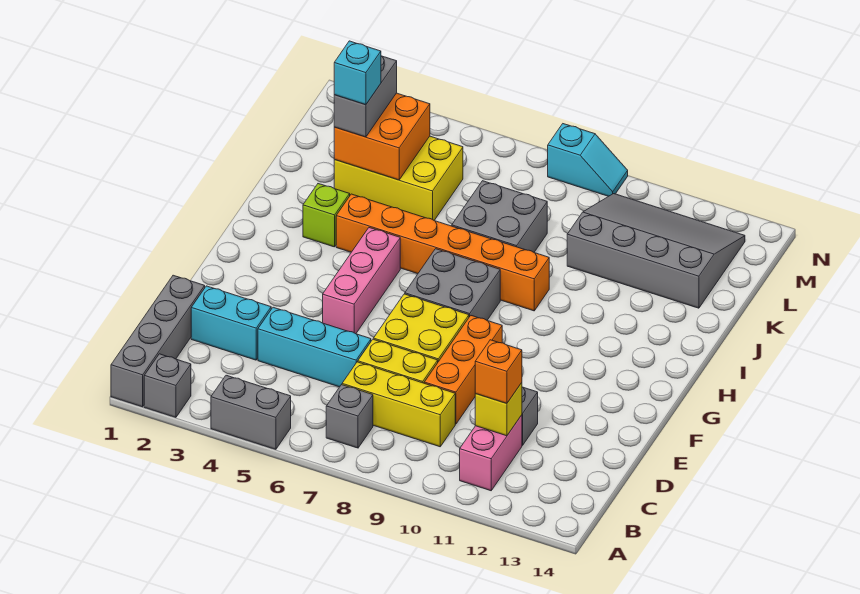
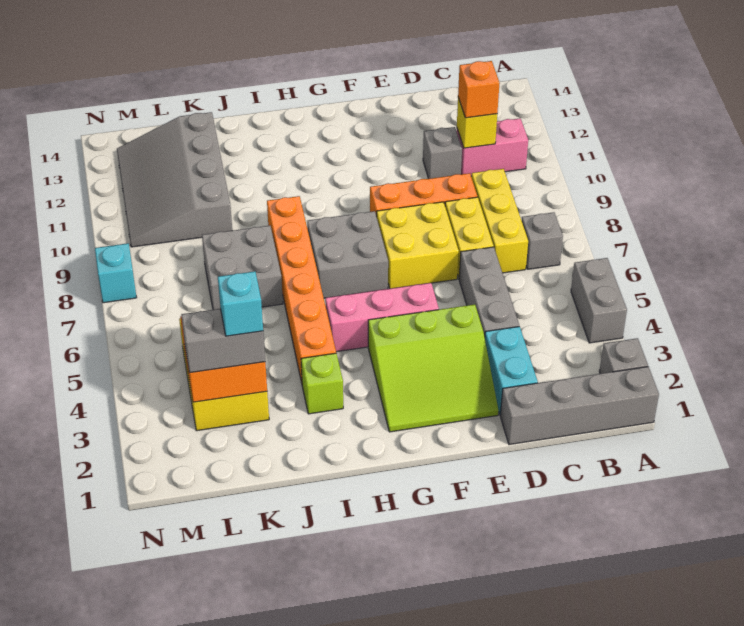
cyan 1x3 brick [258,307,371,387] -> grey 1x3 brick [459,247,519,337]
none -> lime 3x3 slope [368,305,499,432]

